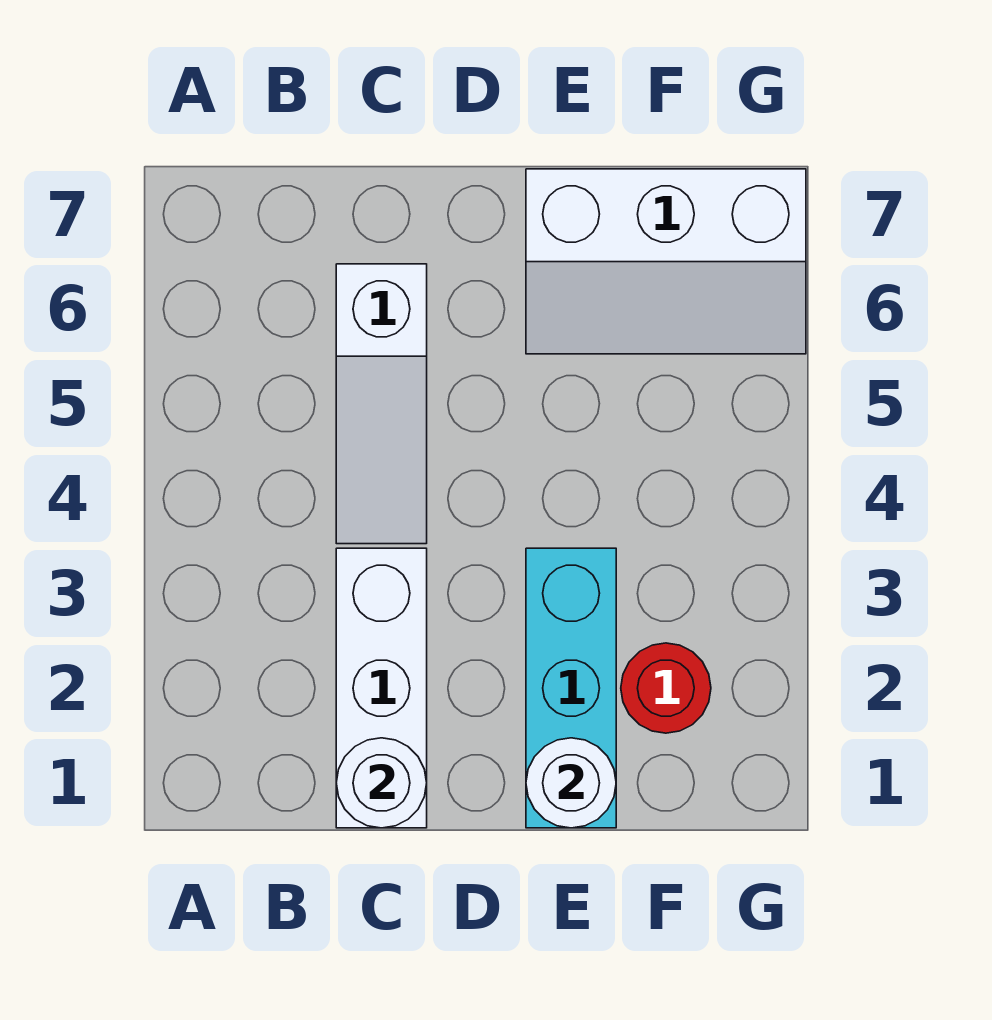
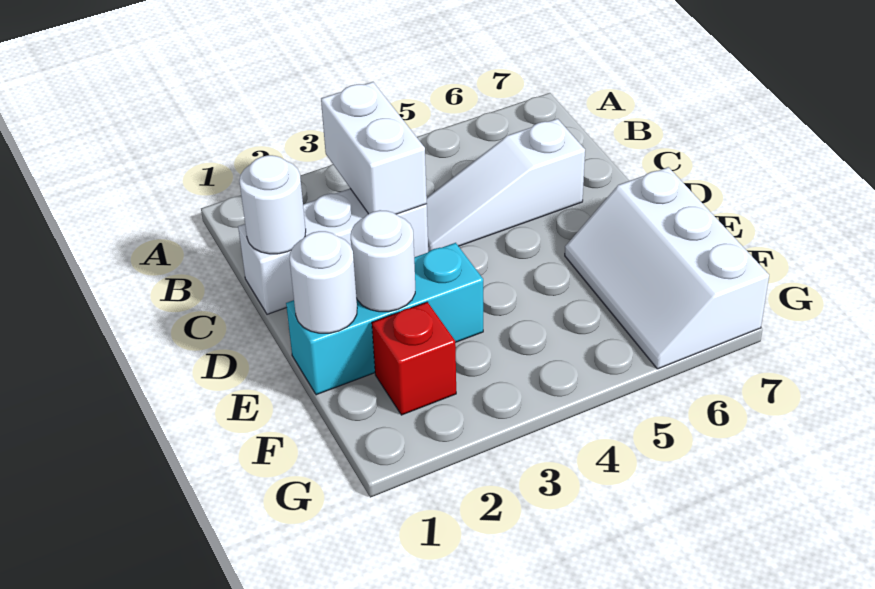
none -> white 1x2 brick [321,82,427,214]
none -> white 1x1 round brick [351,210,415,312]
red 1x1 round brick [621,643,711,733] -> red 1x1 brick [372,302,456,415]

